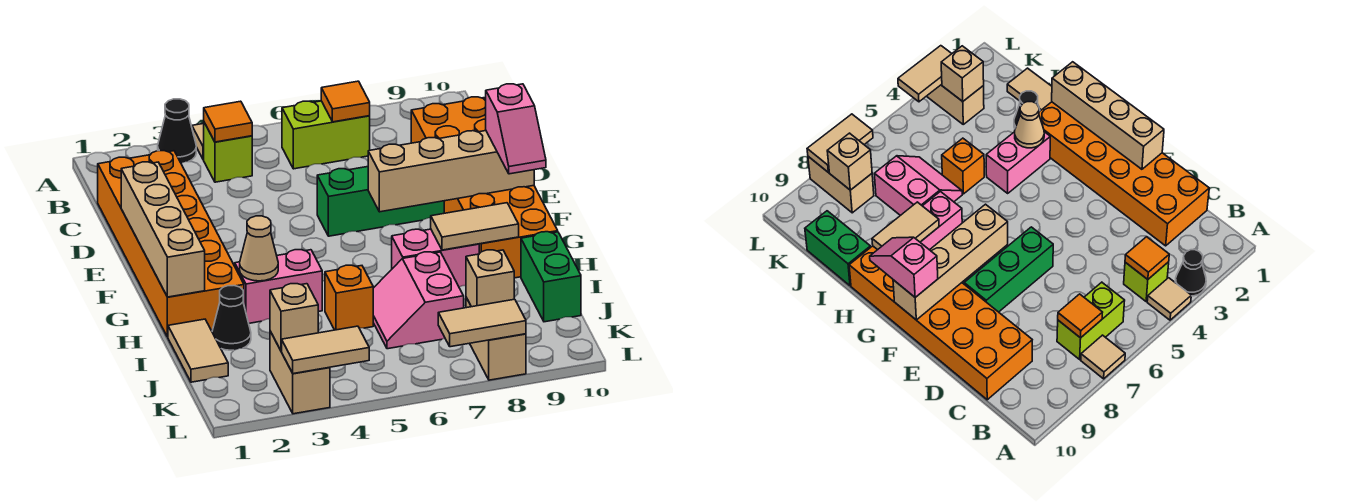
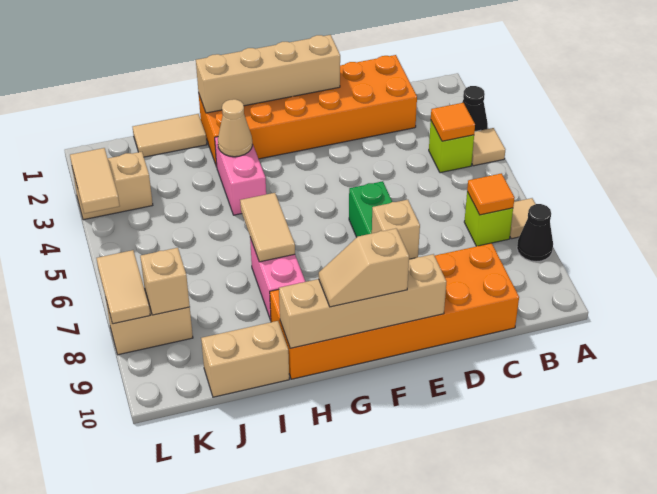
lime 1x2 brick [282,101,370,169] -> lime 1x1 brick [464,192,513,246]
tan 1x4 brick [368,131,534,212] -> tan 1x4 brick turned to [279,254,446,348]
pink 1x2 slope [486,84,546,174] -> tan 1x2 slope [319,228,409,307]
tan 1x2 tile [431,203,519,250] -> tan 1x2 tile moved to [240,193,295,262]
black 1x1 cone [212,286,251,350] -> black 1x1 cone moved to [517,204,553,262]
orange 1x1 brick [325,265,373,330] -> none
pink 2x2 slope [373,252,464,349] -> none
green 1x2 brick [521,232,581,322] -> tan 1x2 brick [201,321,289,397]
tan 1x1 brick [270,284,318,351] -> tan 1x1 brick moved to [372,200,420,259]

